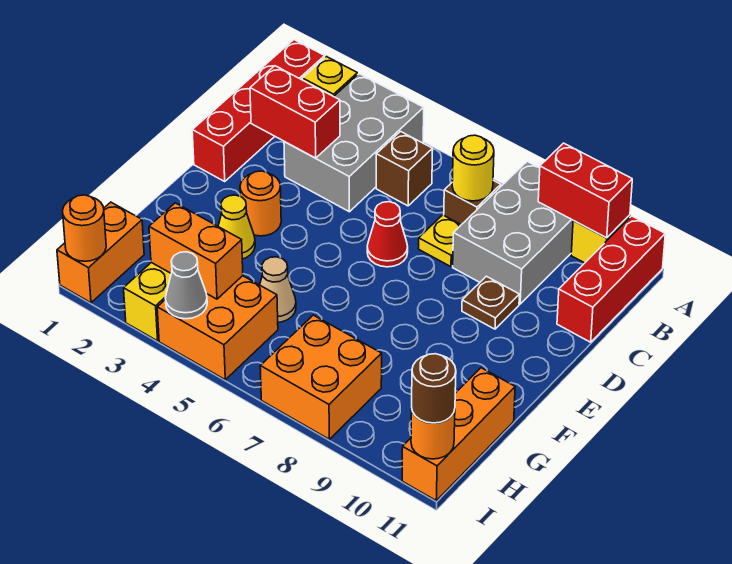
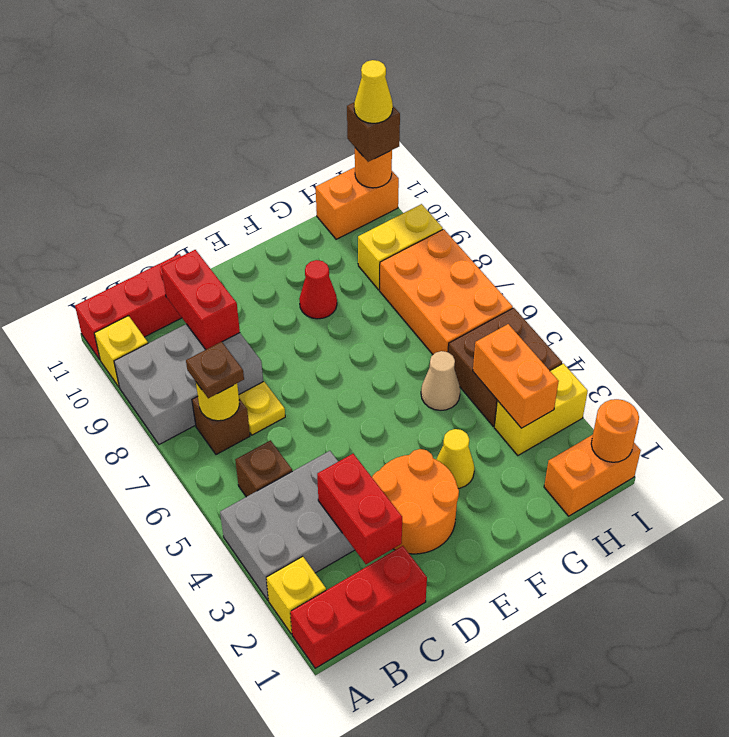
red 1x4 brick [192,40,325,181] -> red 1x3 brick [290,546,427,668]
red 1x2 brick [538,143,632,238] -> red 1x2 brick moved to [161,250,240,350]
red 1x1 cone [367,202,408,267] -> red 1x1 cone moved to [299,260,337,319]
brown 1x1 plate [462,276,519,329] -> brown 1x1 plate moved to [186,342,244,398]
orange 1x1 round brick [240,171,281,236] -> orange 2x2 round brick [372,449,459,554]
orange 1x3 brick [402,368,515,501] -> orange 1x2 brick [316,167,399,239]
orange 2x2 brick [157,276,278,380] -> brown 2x2 brick [448,308,562,426]
orange 2x2 brick [260,315,382,439] -> orange 2x3 brick [380,229,513,354]
none -> yellow 1x2 brick [358,204,443,290]
grey 1x1 cone [165,252,207,319] -> none
brown 1x1 round brick [412,354,456,423] -> brown 1x1 brick [347,103,400,162]
none -> yellow 1x1 cone [354,60,393,123]

